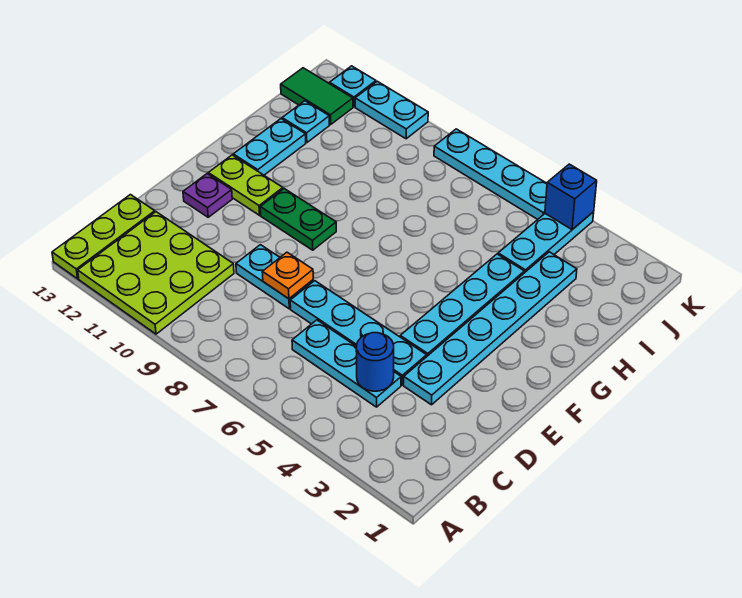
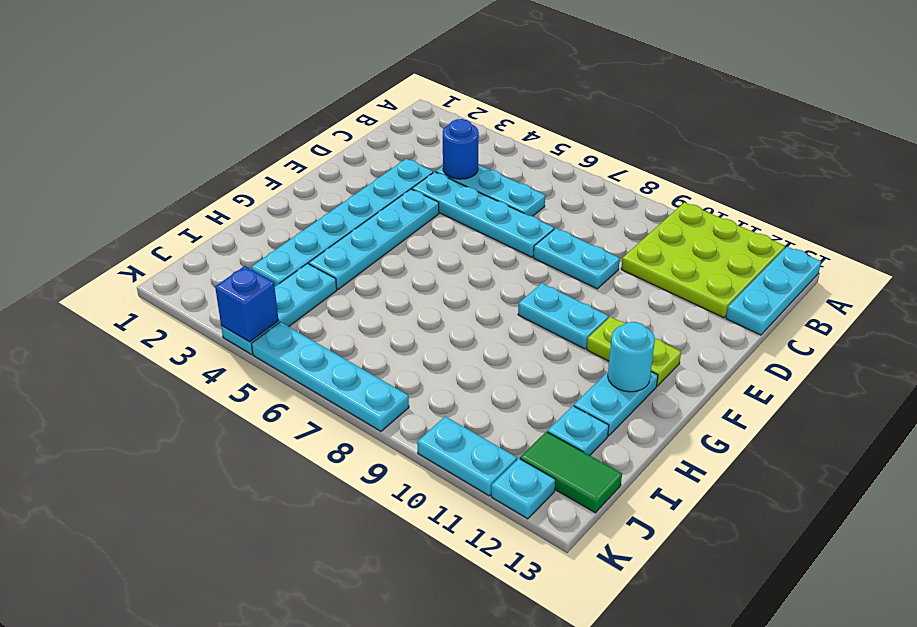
lime 1x3 plate [52,195,155,279] -> cyan 1x3 plate [726,247,821,335]
orange 1x1 plate [262,252,313,299] -> none
purple 1x1 plate [183,174,232,217] -> none
green 1x2 plate [260,189,336,250] -> cyan 1x2 plate [518,283,609,349]
none -> cyan 1x1 round brick [608,322,655,392]

